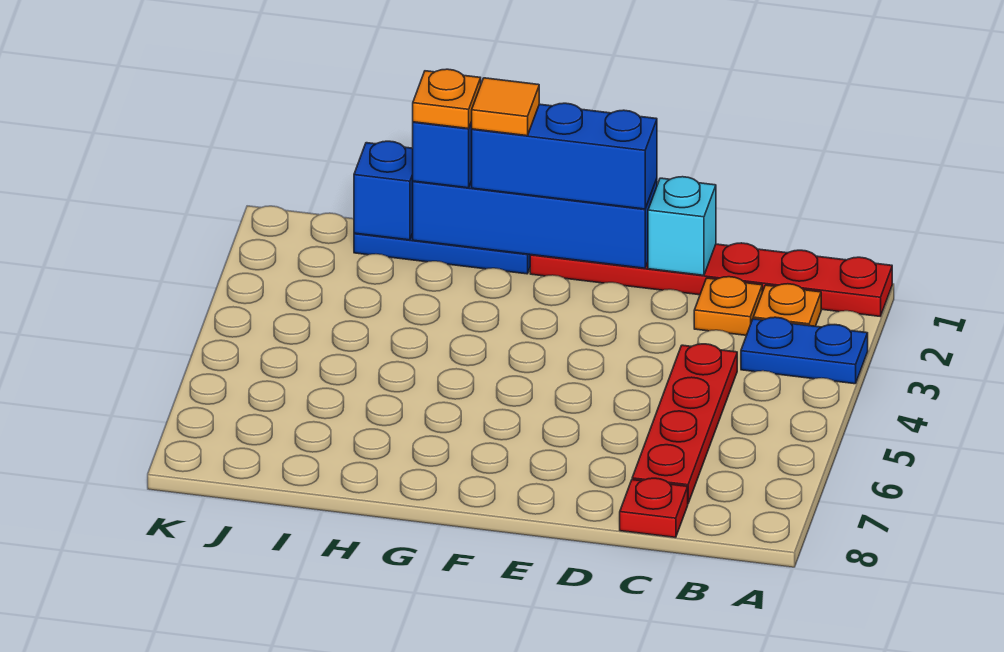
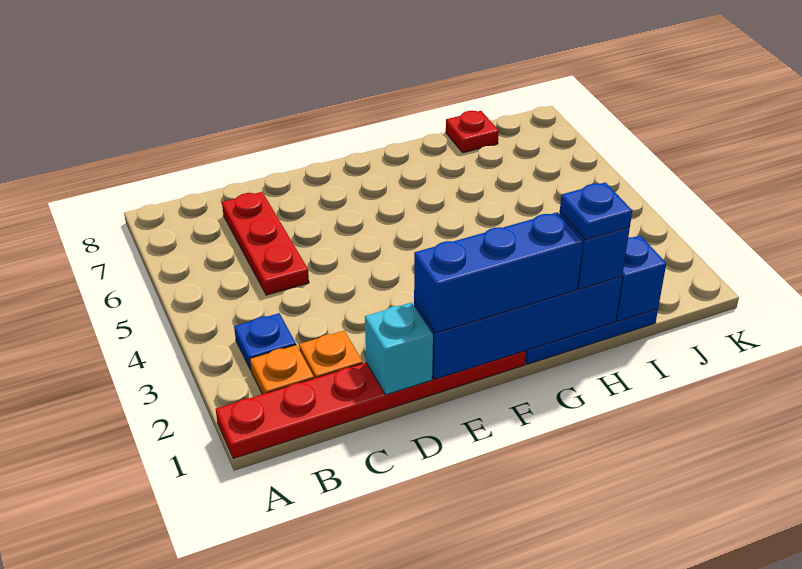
blue 1x2 plate [741,317,868,384] -> blue 1x1 plate [234,313,296,370]
red 1x4 plate [632,344,737,503] -> red 1x3 plate [222,192,309,295]
red 1x1 plate [620,478,688,537] -> red 1x1 plate moved to [446,111,499,153]
orange 1x1 tile [472,78,539,136] -> none
orange 1x1 plate [413,69,481,129] -> blue 1x1 plate [560,182,632,240]

